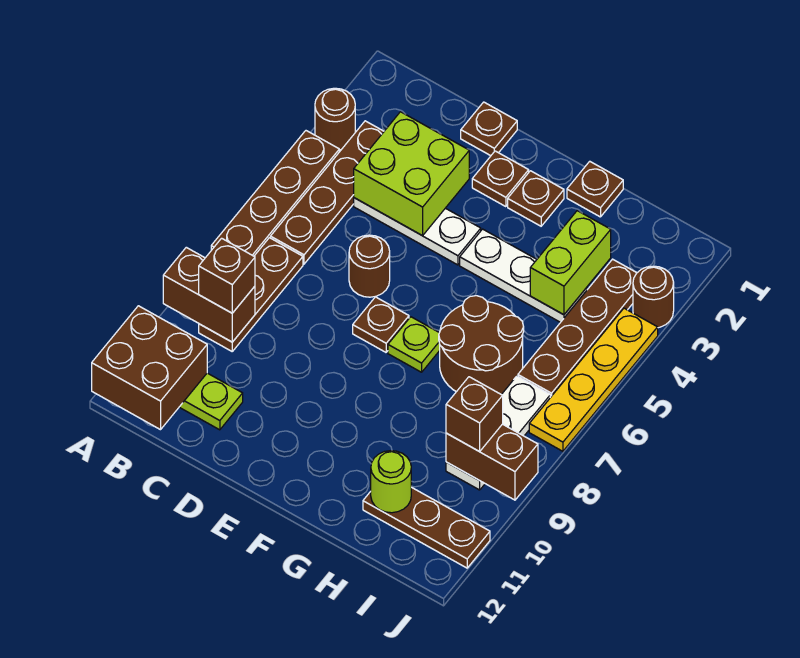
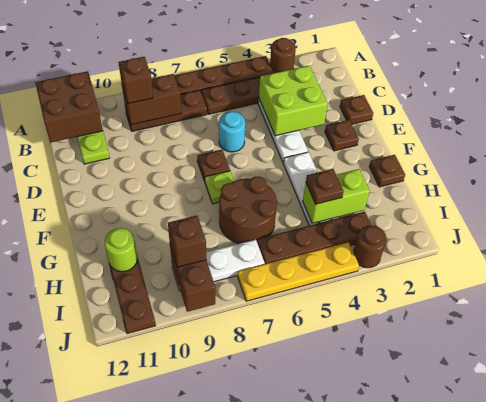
brown 1x2 brick [163,247,255,342] -> brown 1x2 brick turned to [122,74,181,125]
brown 1x1 round brick [349,235,390,297] -> cyan 1x1 round brick [219,112,245,152]
brown 1x1 plate [508,171,564,226] -> brown 1x1 plate moved to [306,169,344,204]

